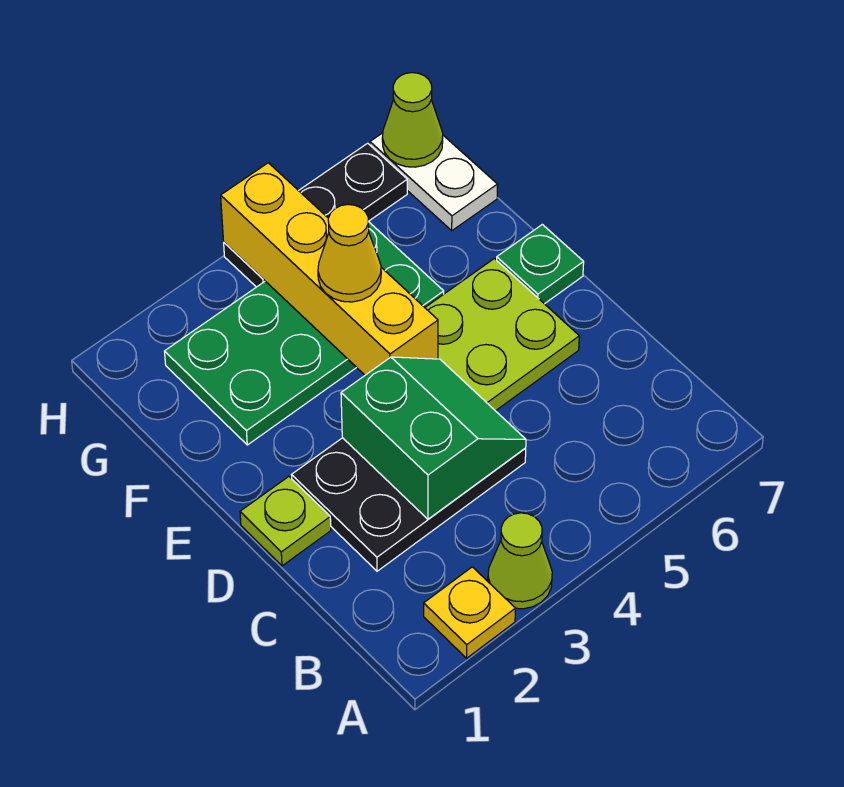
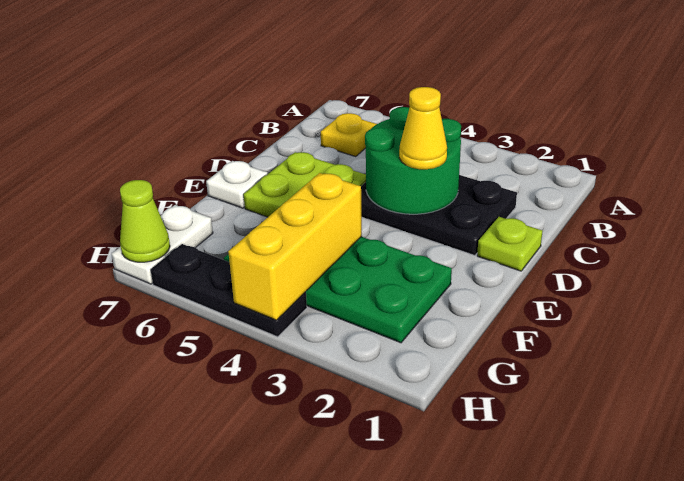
yellow 1x1 plate [424,567,516,658] -> yellow 1x1 plate moved to [321,113,376,157]
lime 1x1 cone [488,513,552,609] -> none
green 2x2 slope [341,357,526,519] -> green 2x2 round brick [365,107,461,214]
yellow 1x4 brick [221,163,438,375] -> yellow 1x3 brick [228,173,362,320]
green 1x1 plate [497,224,584,304] -> white 1x1 plate [206,161,268,208]
yellow 1x1 cone [318,204,381,302] -> yellow 1x1 cone moved to [399,87,447,169]

